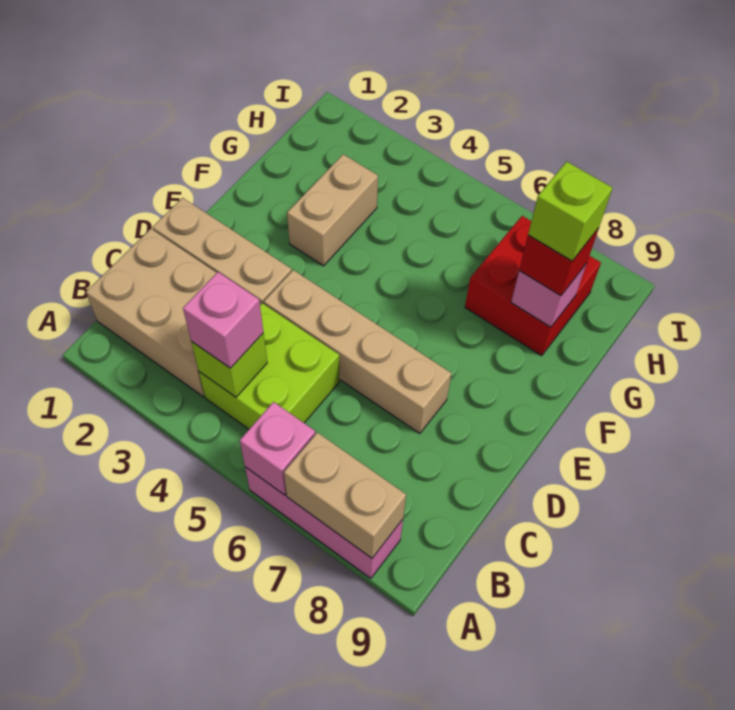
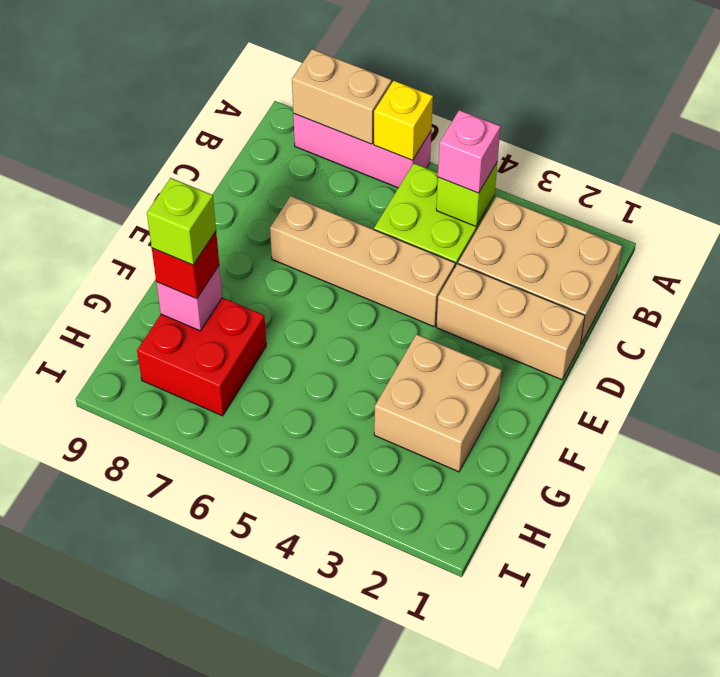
pink 1x1 brick [240,402,315,495] -> yellow 1x1 brick [374,81,433,160]
tan 1x2 brick [287,154,378,266] -> tan 2x2 brick [374,334,502,472]

